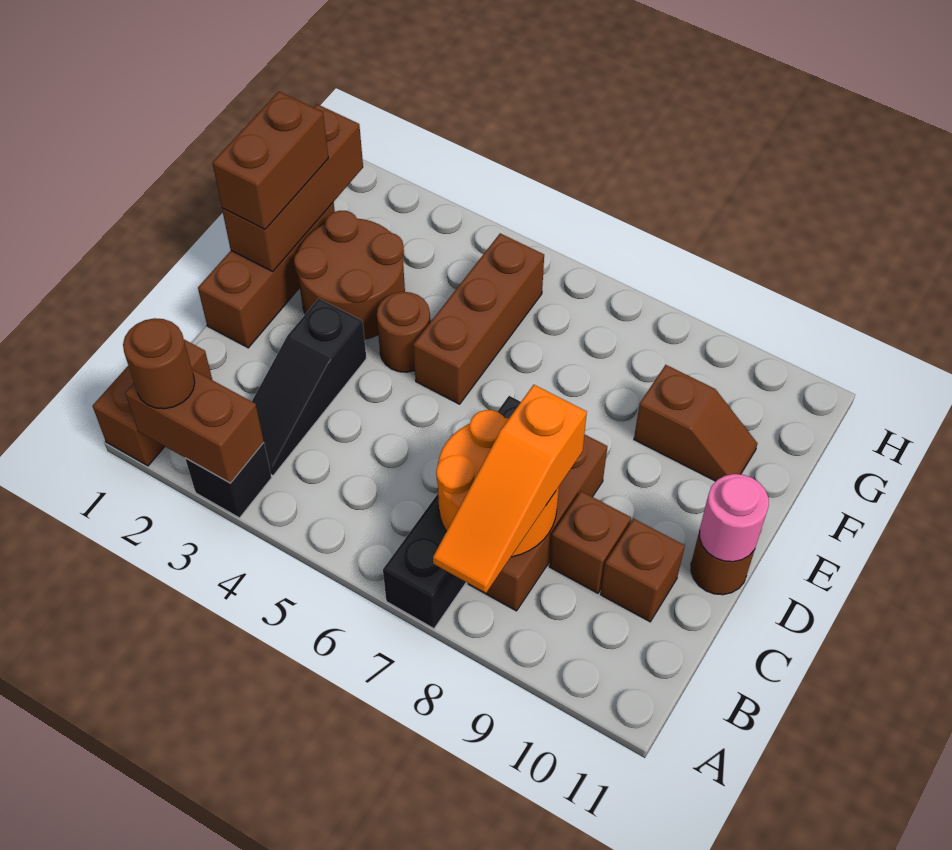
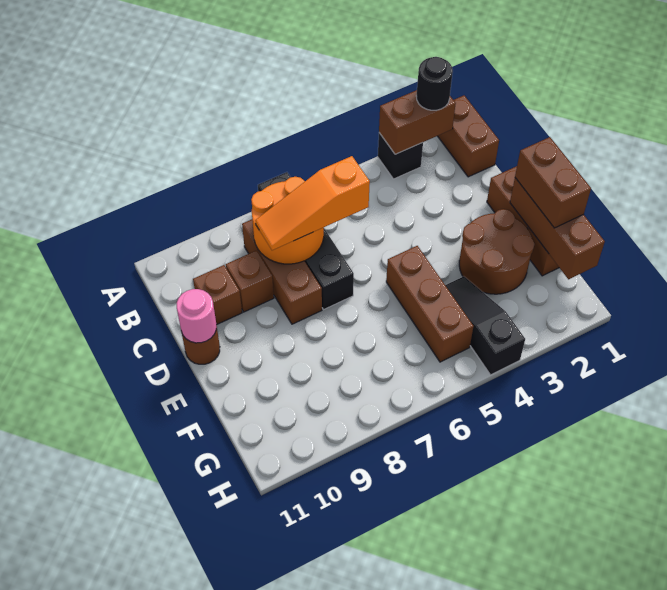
brown 1x1 round brick [123,318,195,409] -> black 1x1 round brick [416,57,453,110]
orange 1x3 slope [433,385,587,593] -> orange 1x3 slope turned to [256,156,370,250]
black 1x3 slope [252,299,366,475] -> black 1x3 slope moved to [445,276,525,375]
brown 1x1 round brick [377,292,430,372] -> none
brown 1x2 slope [634,365,758,481] -> none

